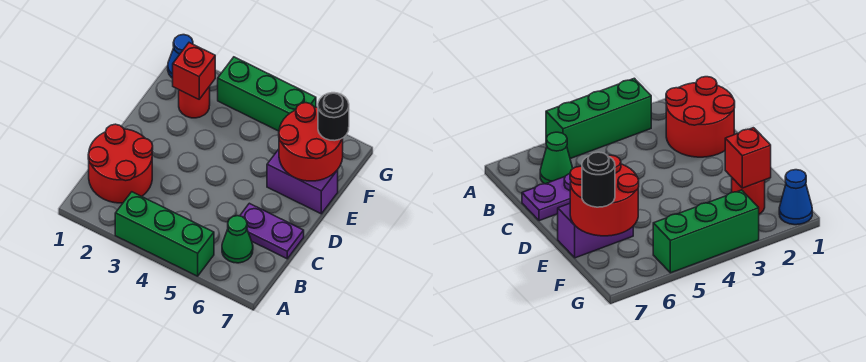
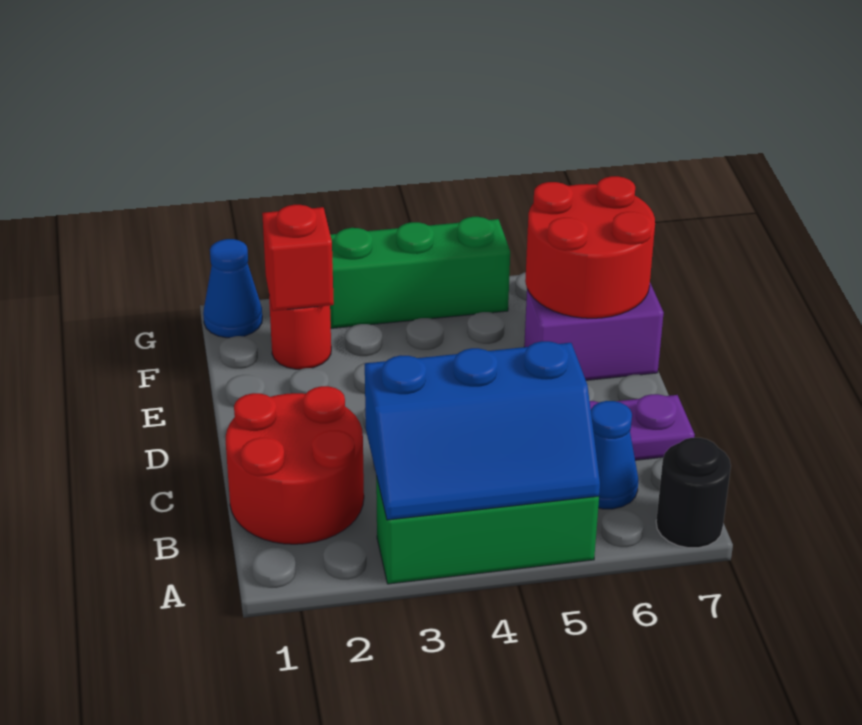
none -> blue 2x3 slope [365,341,600,520]
green 1x1 cone [222,216,253,263] -> blue 1x1 cone [591,401,638,509]
black 1x1 round brick [318,93,349,141] -> black 1x1 round brick moved to [656,438,731,548]

